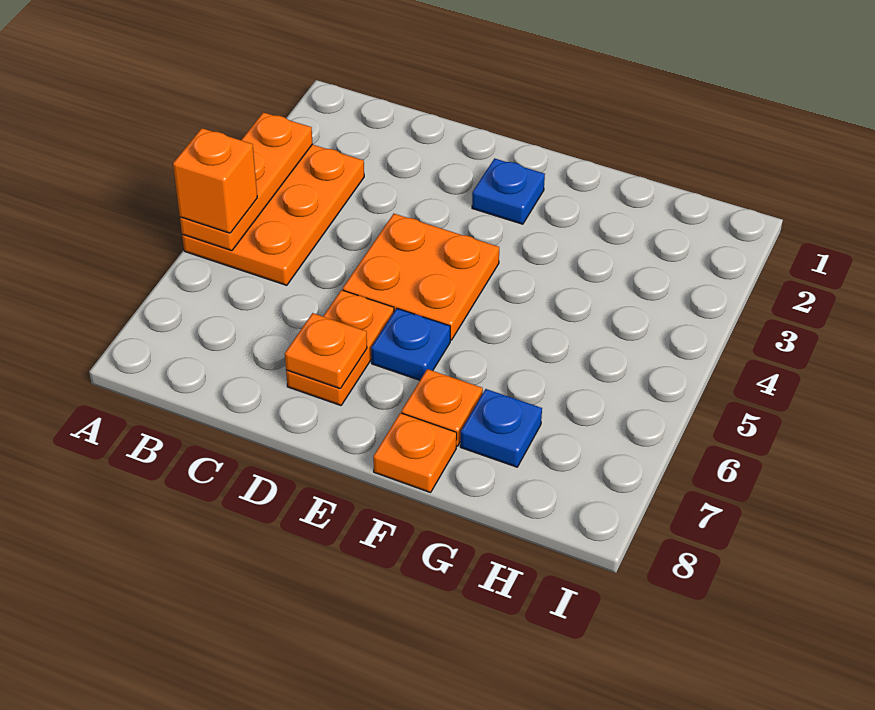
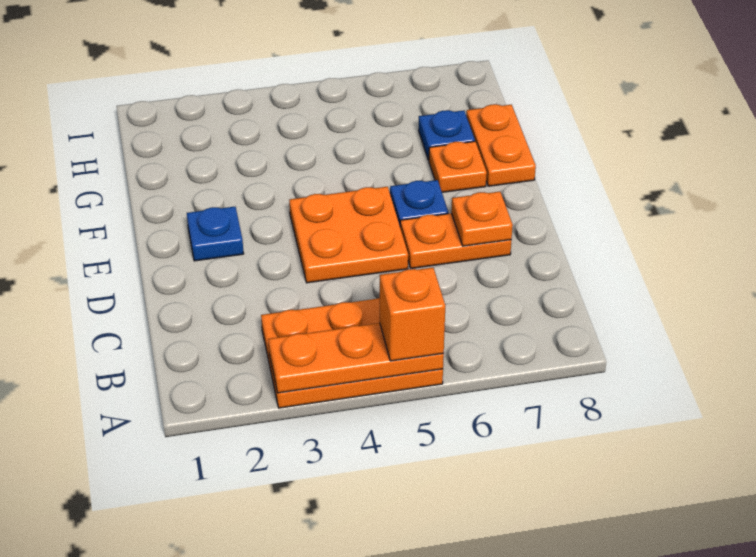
orange 1x1 plate [373,413,457,493] -> orange 1x2 plate [466,104,536,186]

